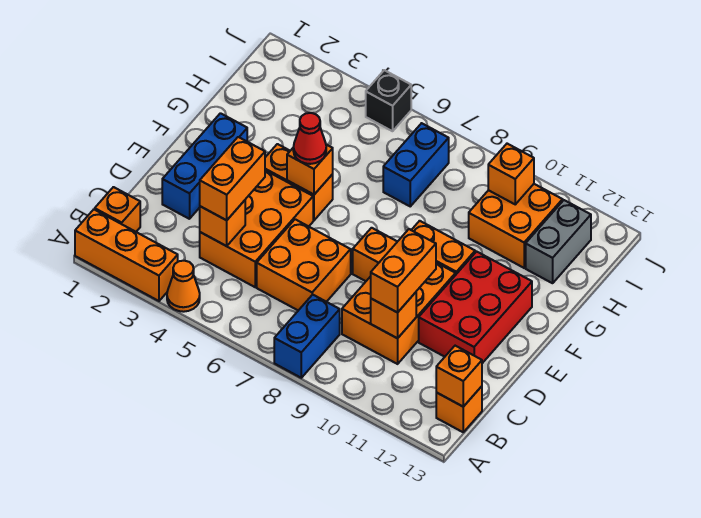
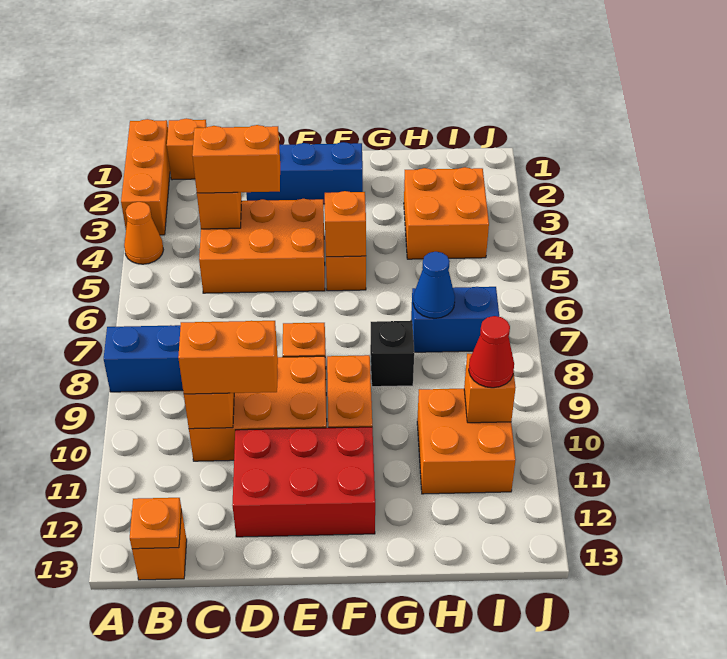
orange 1x1 brick [436,346,482,407] -> orange 1x1 plate [130,498,181,549]
orange 2x2 brick [257,219,351,310] -> orange 2x2 brick moved to [404,167,489,259]
red 1x1 cone [293,113,326,164] -> red 1x1 cone moved to [469,316,514,388]
none -> blue 1x1 cone [413,252,455,318]
grey 1x2 brick [526,200,591,283] -> none
black 1x1 brick [366,70,411,131] -> black 1x1 brick moved to [370,321,414,387]

